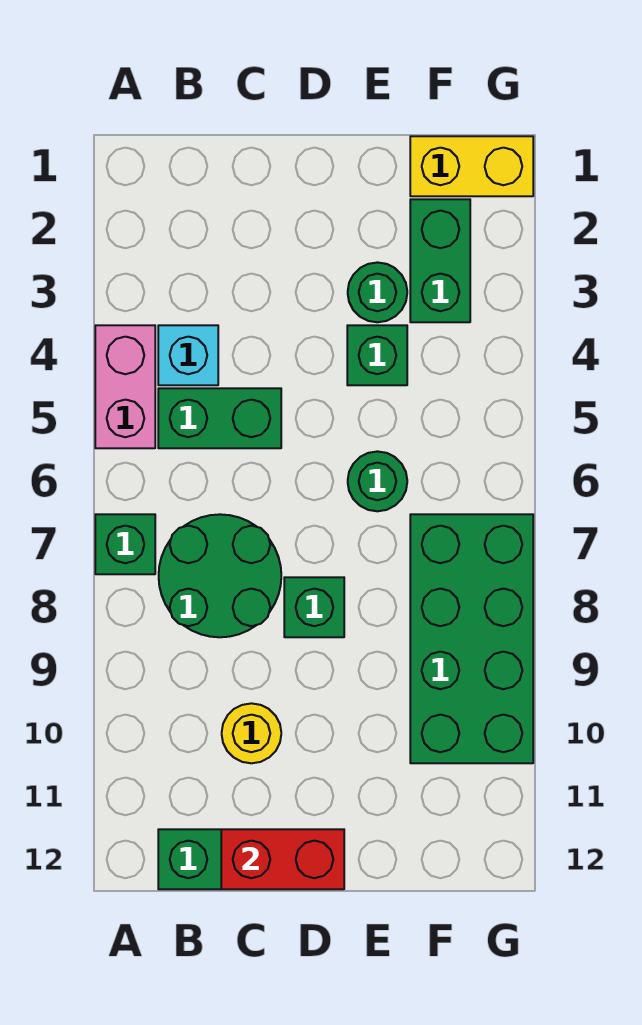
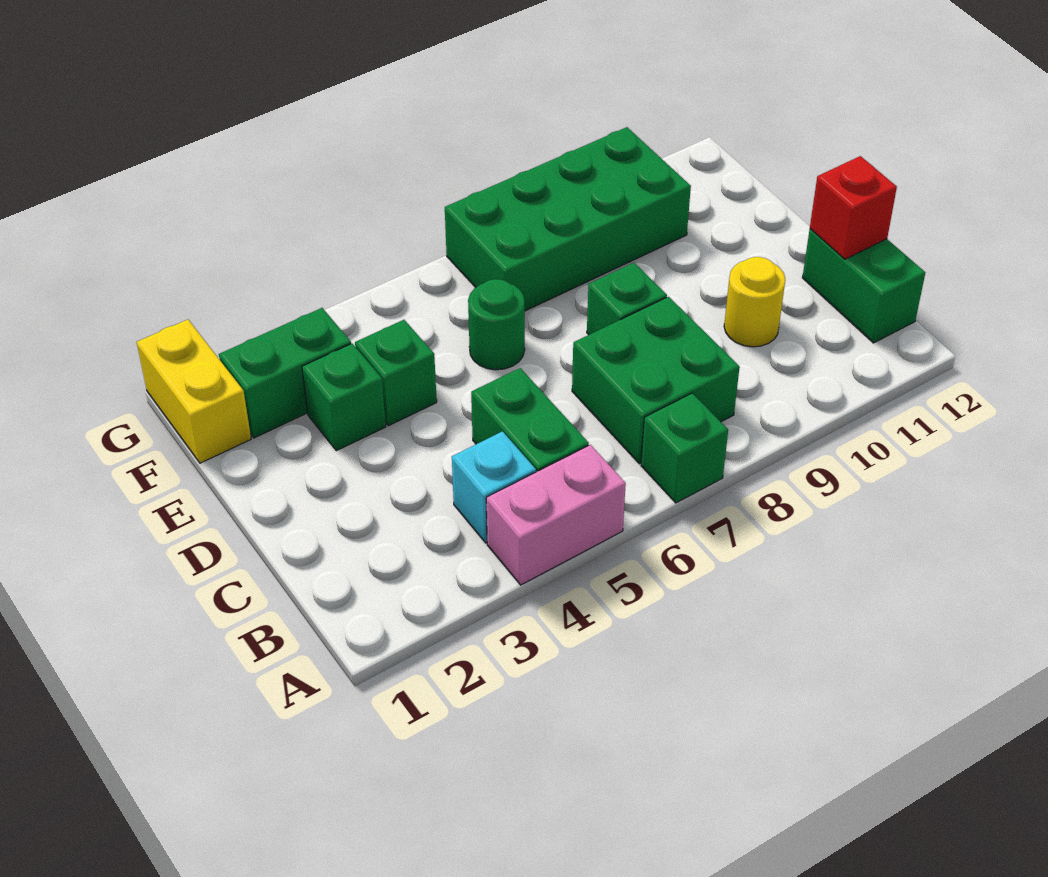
green 2x2 round brick [159,514,281,637] -> green 2x2 brick [572,297,740,464]
red 1x2 brick [221,829,344,889] -> red 1x1 brick [810,156,897,259]
green 1x1 round brick [348,262,407,322] -> green 1x1 brick [302,344,386,451]

